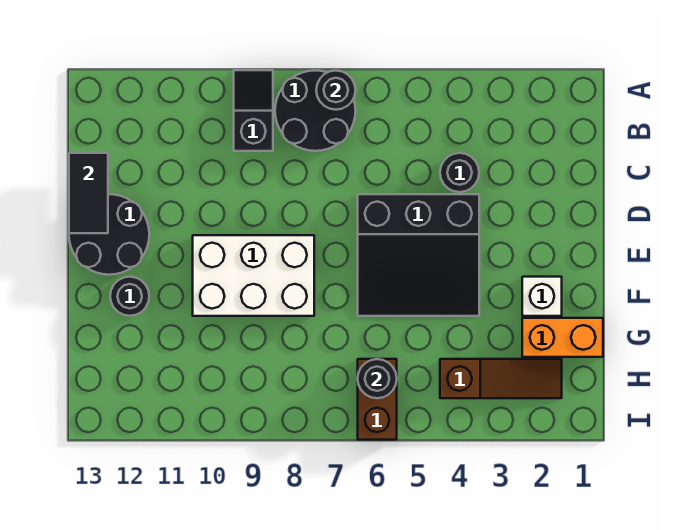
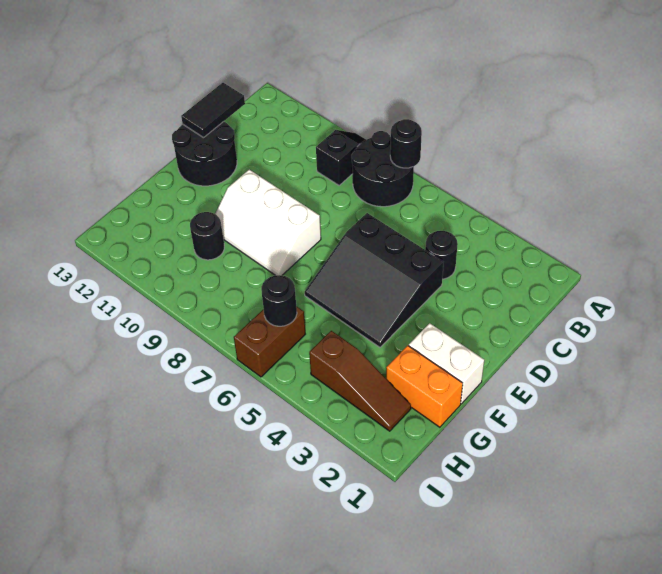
white 2x3 brick [193,235,314,316] -> white 2x3 slope [215,170,321,275]
white 1x1 brick [522,277,562,316] -> white 1x2 brick [409,323,484,404]
black 1x1 round brick [110,277,149,316] -> black 1x1 round brick moved to [190,212,224,260]

